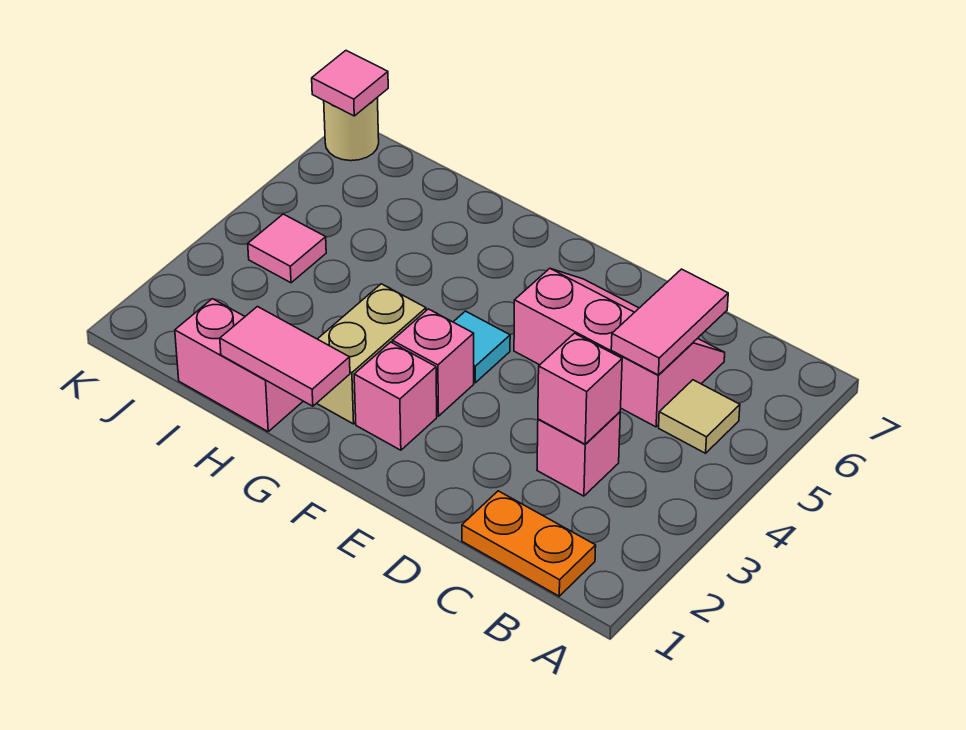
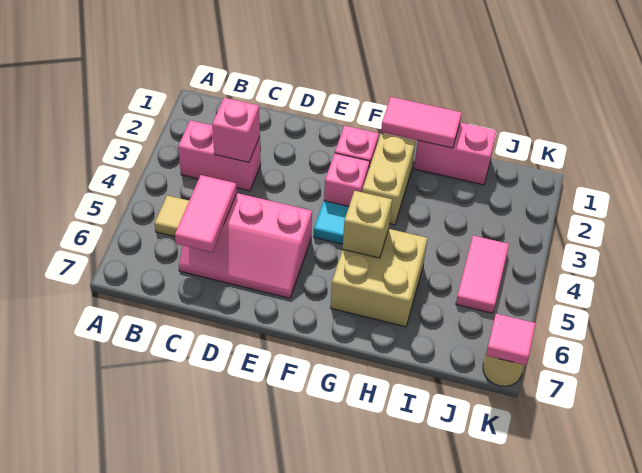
orange 1x2 plate [462,491,596,596] -> none
pink 1x1 brick [537,412,620,496] -> pink 1x2 brick [178,120,261,191]
none -> tan 2x2 brick [331,229,428,327]
none -> tan 1x1 brick [343,191,392,258]
pink 1x1 tile [248,214,326,283] -> pink 1x2 tile [456,236,509,313]

